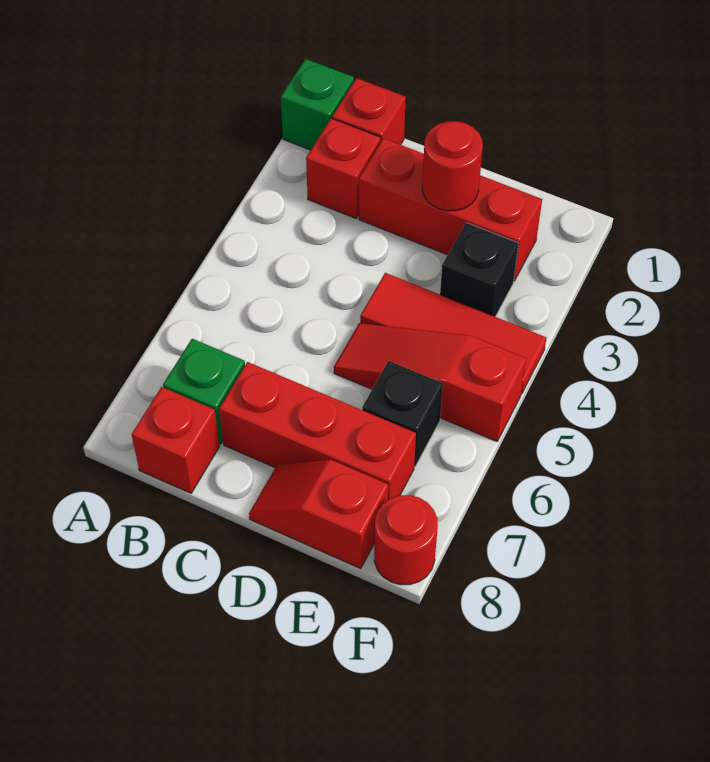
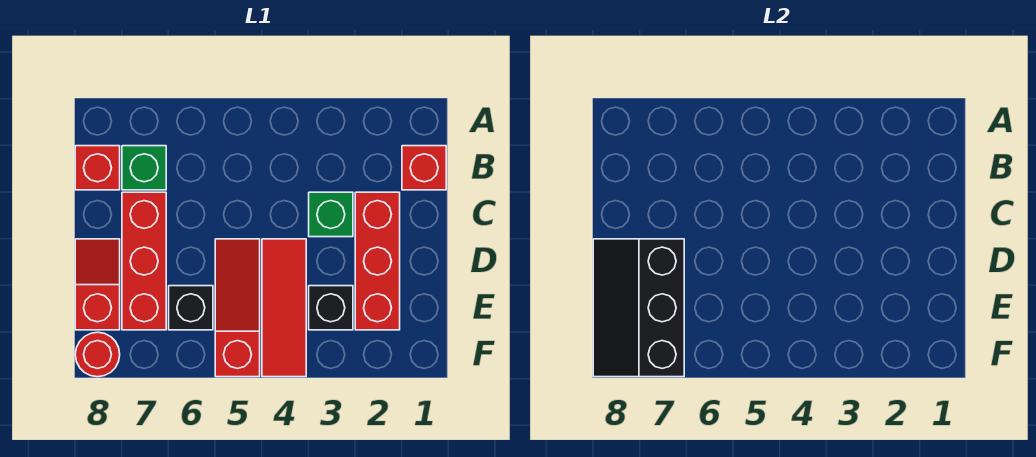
green 1x1 brick [281,59,354,150] -> green 1x1 brick moved to [309,192,353,237]
red 1x1 brick [306,118,381,218] -> none
red 1x1 round brick [422,121,483,211] -> none
none -> black 2x3 slope [593,239,684,377]

